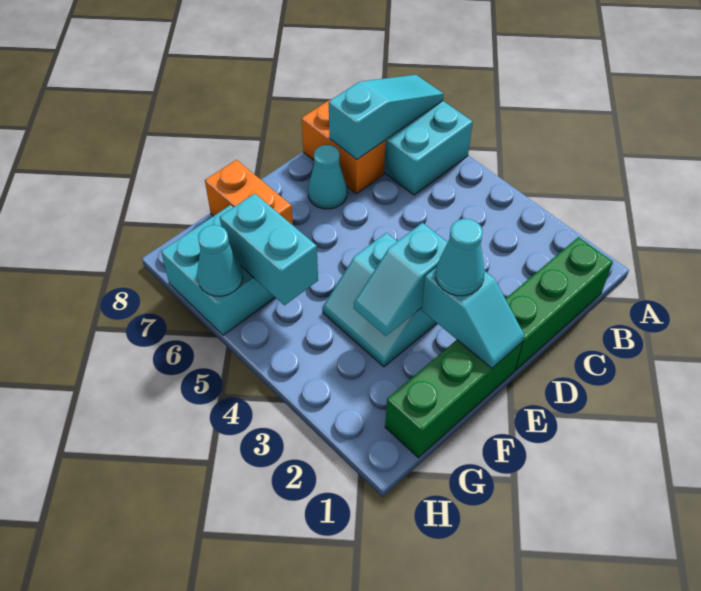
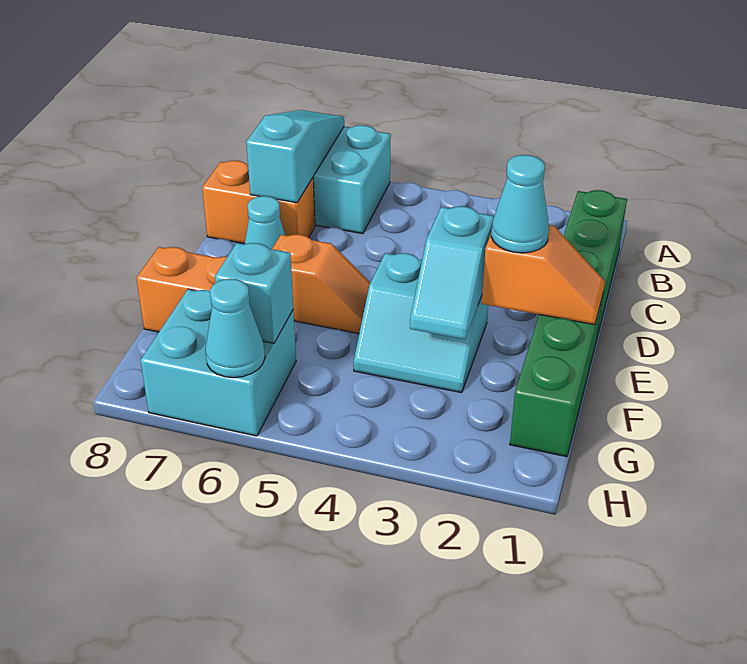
cyan 1x2 slope [422,268,524,368] -> orange 1x2 slope [482,225,605,325]
none -> orange 1x2 slope [272,234,370,334]
cyan 1x2 brick [220,193,318,305] -> cyan 1x1 brick [215,243,293,343]

